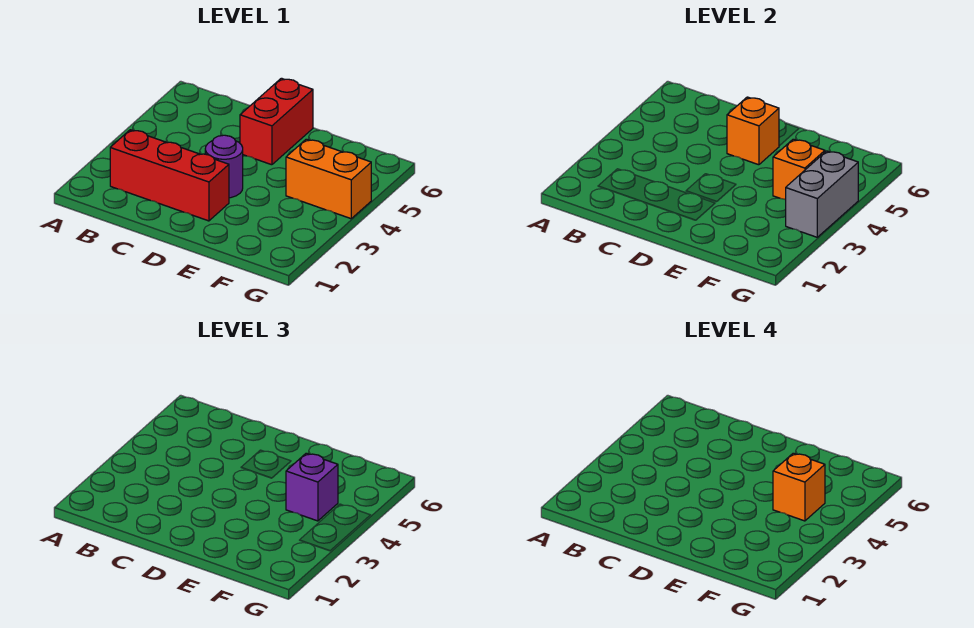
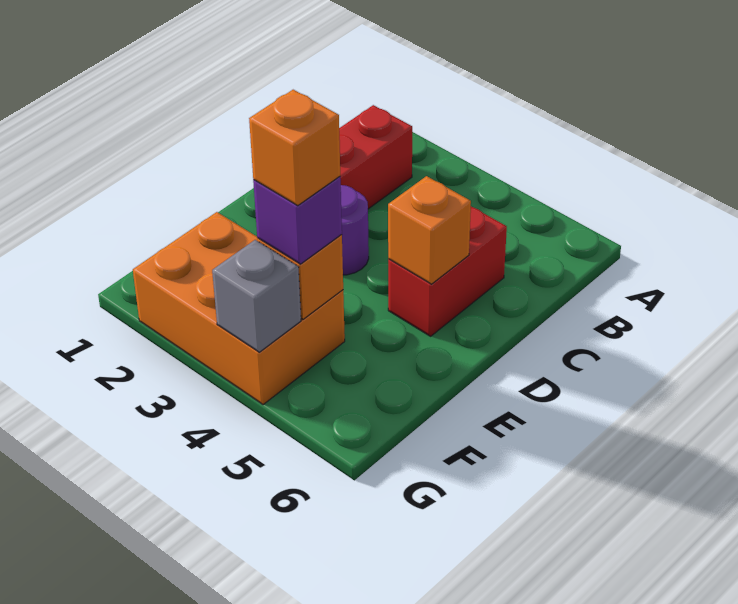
red 1x2 brick [240,78,313,165] -> red 1x2 brick turned to [388,206,507,336]
orange 1x2 brick [286,139,371,219] -> orange 2x3 brick [133,212,345,405]
grey 1x2 brick [786,151,858,237] -> grey 1x1 brick [212,240,301,352]

